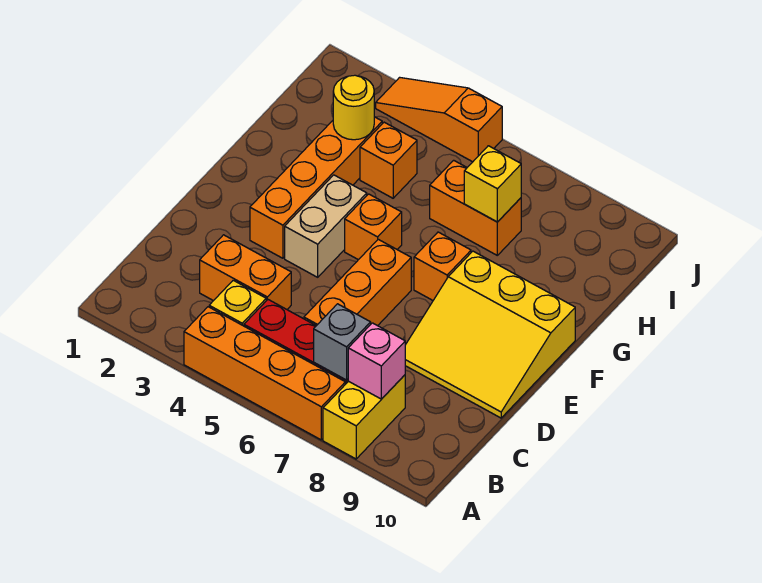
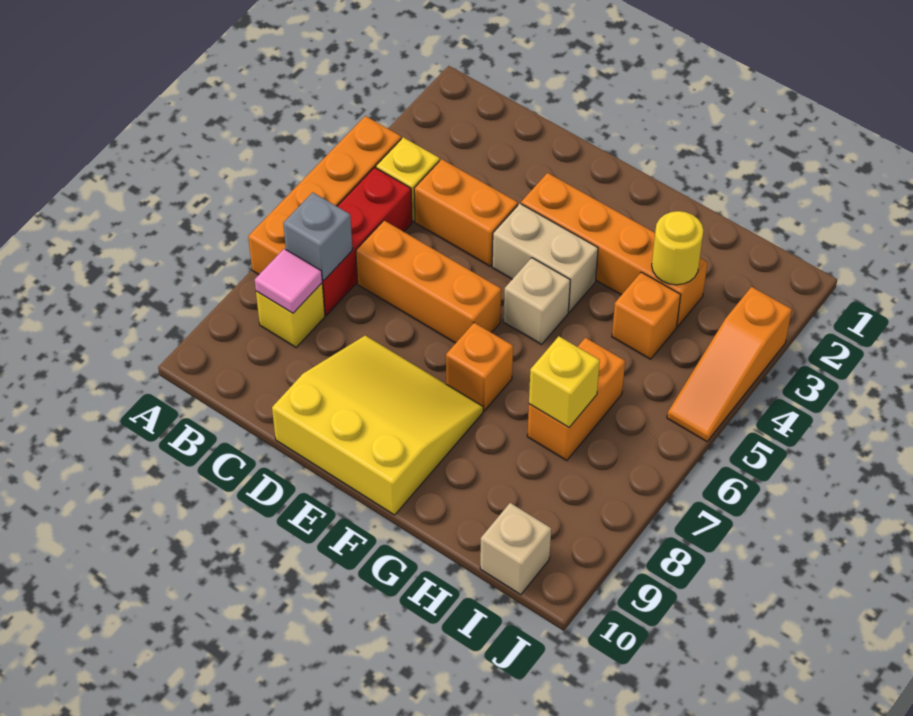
yellow 1x2 brick [323,375,405,459] -> yellow 1x1 brick [256,283,325,347]
pink 1x1 brick [348,323,405,399] -> pink 1x1 tile [255,249,322,313]
orange 1x2 brick [200,235,291,309] -> orange 1x2 brick turned to [414,159,518,266]
yellow 3x3 slope [405,251,575,418] -> yellow 3x3 slope turned to [272,335,483,515]
orange 1x1 brick [345,194,402,260] -> tan 1x1 brick [504,258,570,344]
none -> tan 1x1 brick [480,503,551,595]
orange 1x3 slope [376,77,502,162] -> orange 1x3 slope turned to [667,287,792,442]

